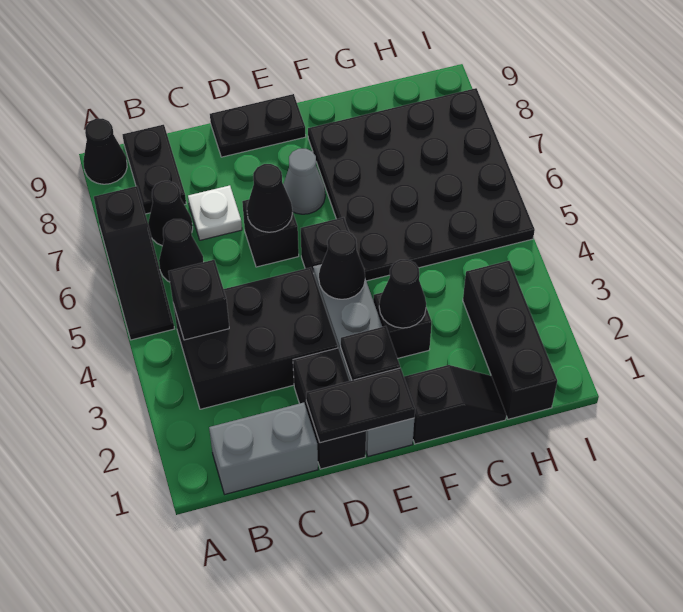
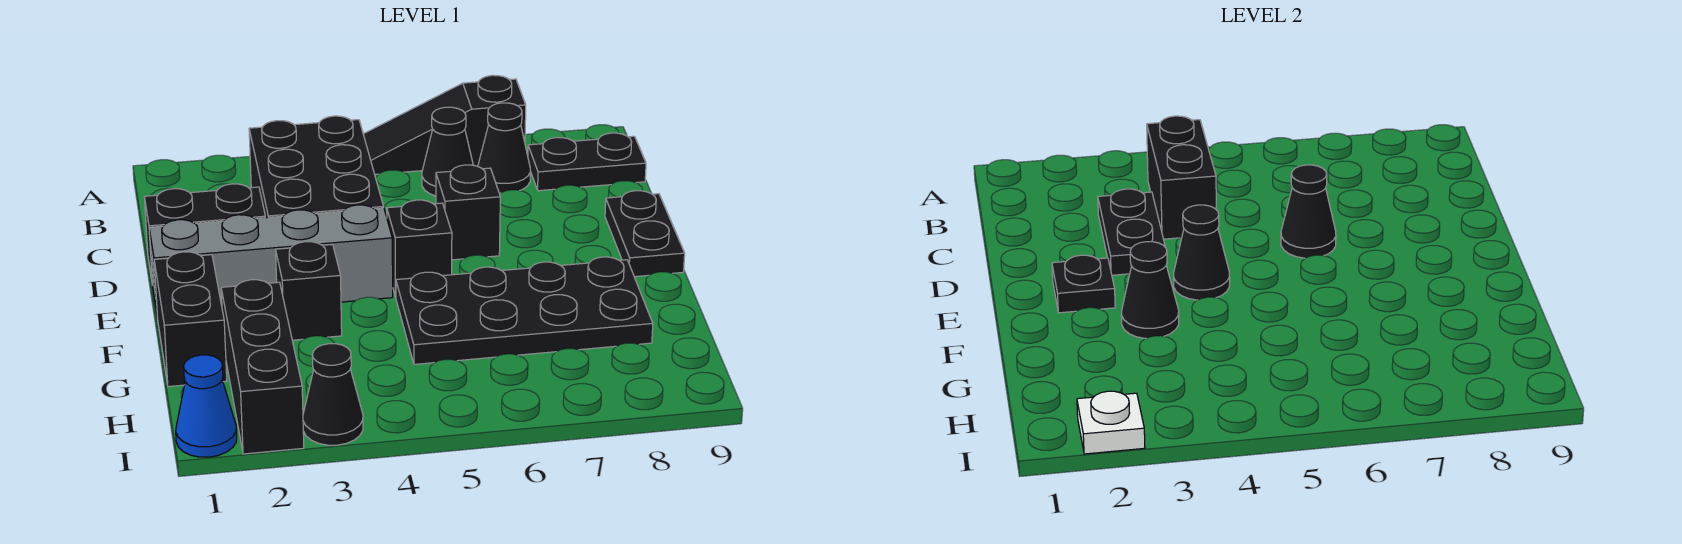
black 1x1 cone [83,119,127,184] -> black 1x1 cone moved to [303,344,363,445]
grey 1x2 brick [209,403,318,494] -> none
black 1x1 brick [168,260,229,340] -> black 1x2 brick [1147,116,1216,239]
white 1x1 plate [188,185,242,240] -> white 1x1 plate moved to [1077,391,1145,454]
black 1x2 plate [306,368,415,443] -> black 1x2 plate moved to [1098,189,1165,275]
grey 1x1 cone [283,149,325,214] -> none
black 1x2 slope [404,365,506,444] -> black 1x2 brick [154,252,227,387]
black 4x4 plate [308,88,535,281] -> black 2x4 plate [396,257,653,364]
black 1x3 brick [463,261,557,419] -> black 1x3 brick turned to [221,280,304,454]
none -> blue 1x1 cone [176,355,237,457]

